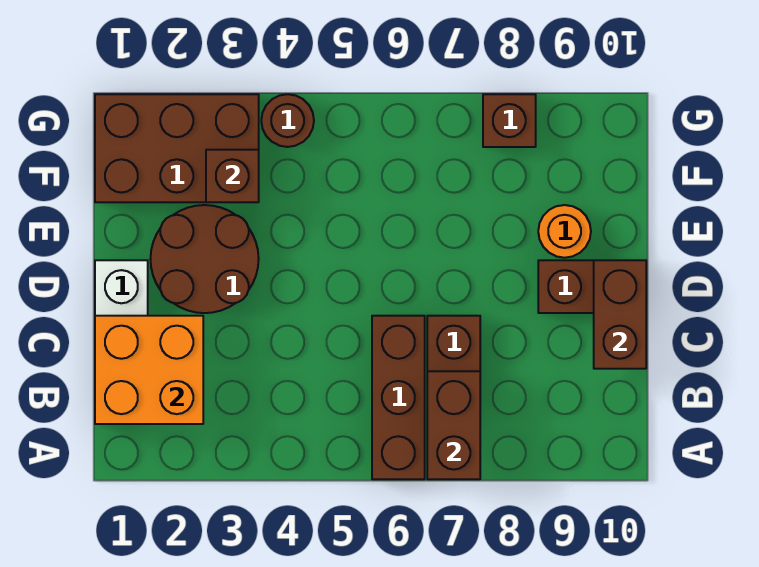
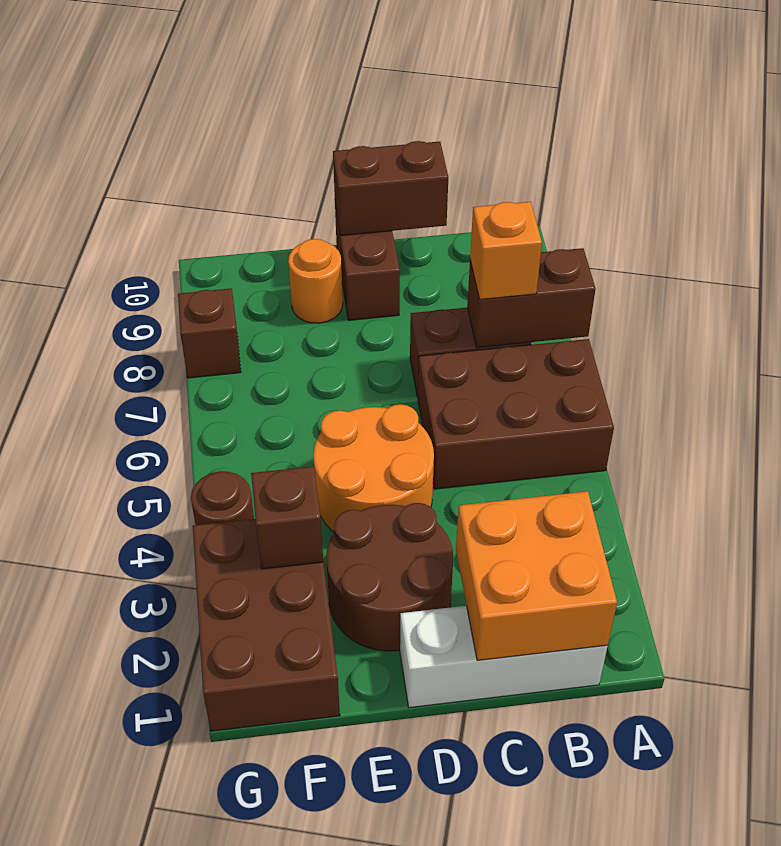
brown 1x3 brick [372,316,425,479] -> brown 2x3 brick [418,339,614,489]
none -> orange 1x1 brick [470,202,542,299]
none -> orange 2x2 round brick [313,404,434,532]

